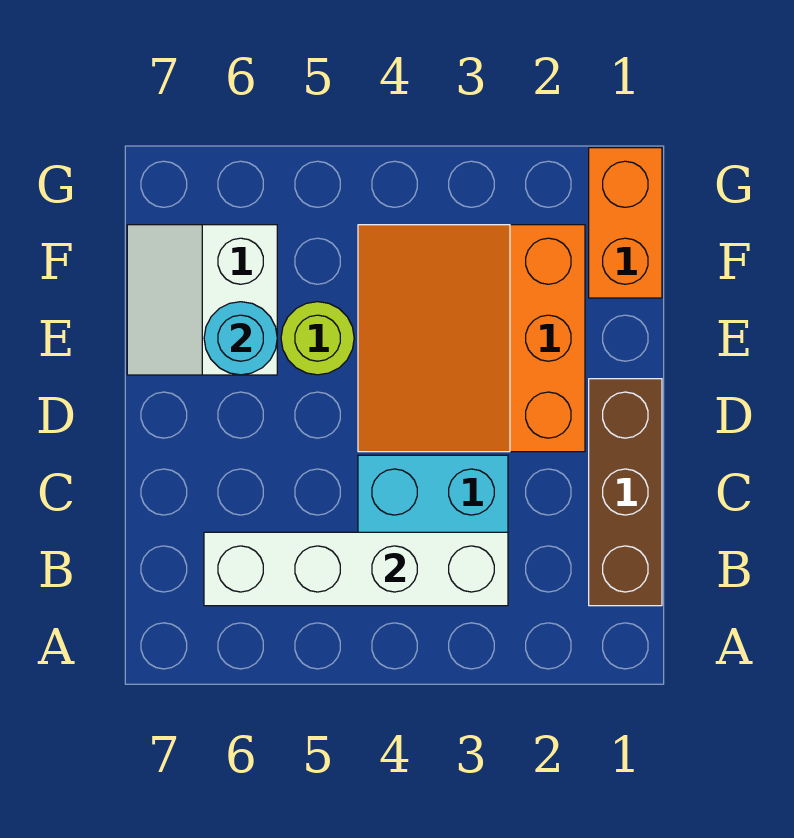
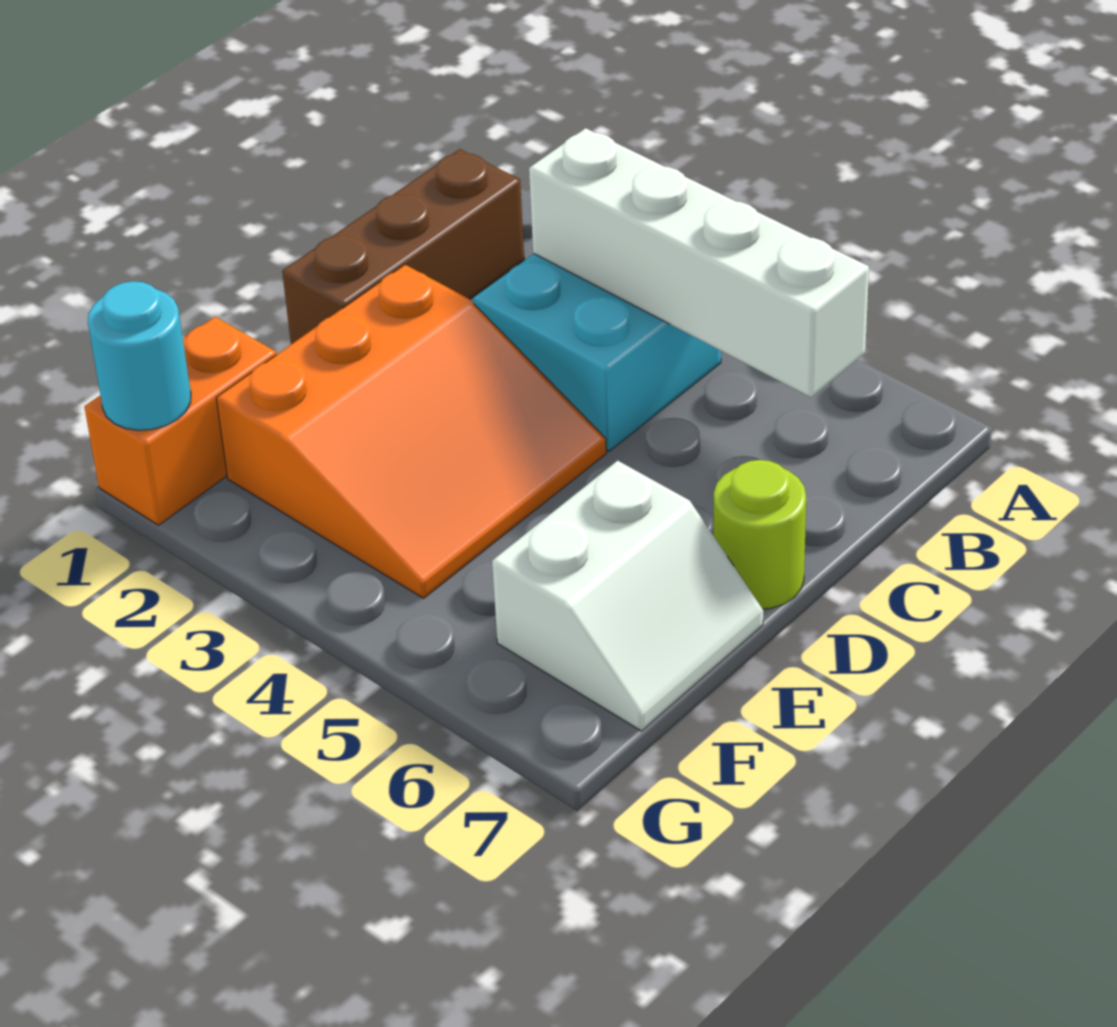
lime 1x1 round brick [281,302,354,375] -> lime 1x1 round brick moved to [713,460,806,609]
cyan 1x1 round brick [204,302,277,375] -> cyan 1x1 round brick moved to [88,281,191,430]

